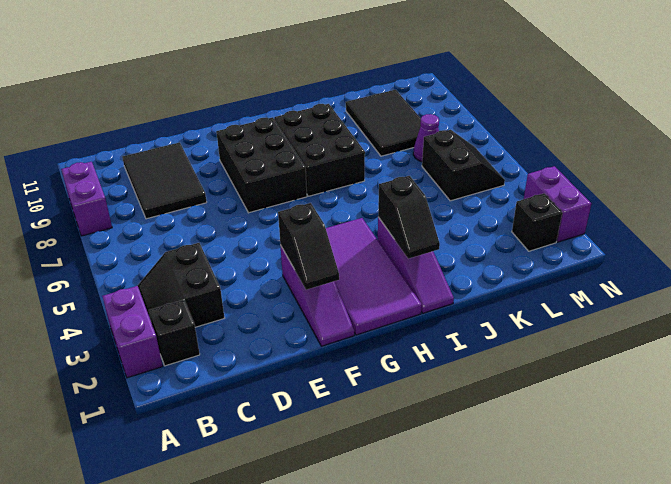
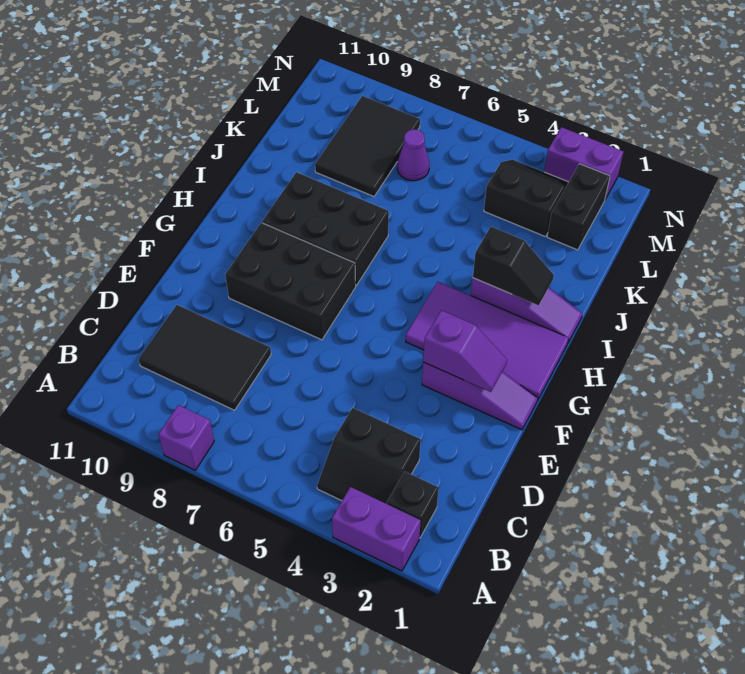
purple 1x2 brick [61,162,112,236] -> purple 1x1 brick [158,405,214,470]
black 1x2 slope [278,203,339,290] -> purple 1x2 slope [423,310,507,392]
black 2x3 tile [346,90,421,156] -> black 2x3 tile turned to [315,96,420,196]
black 2x2 slope [422,130,505,201] -> black 2x2 slope moved to [484,160,569,237]
black 1x1 brick [512,193,562,251] -> black 1x2 brick [547,164,610,250]

